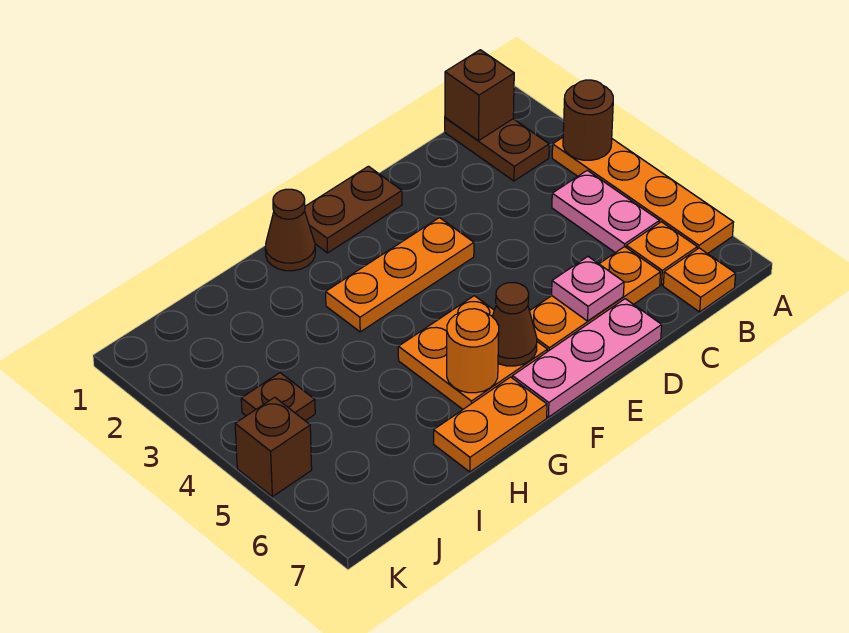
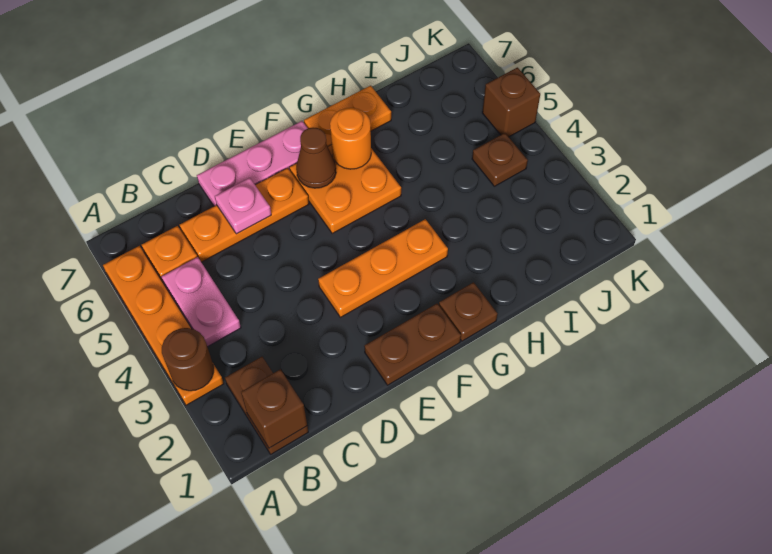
orange 1x1 plate [663,248,736,312] -> none
brown 1x1 cone [265,189,315,271] -> brown 1x1 plate [439,282,497,341]

